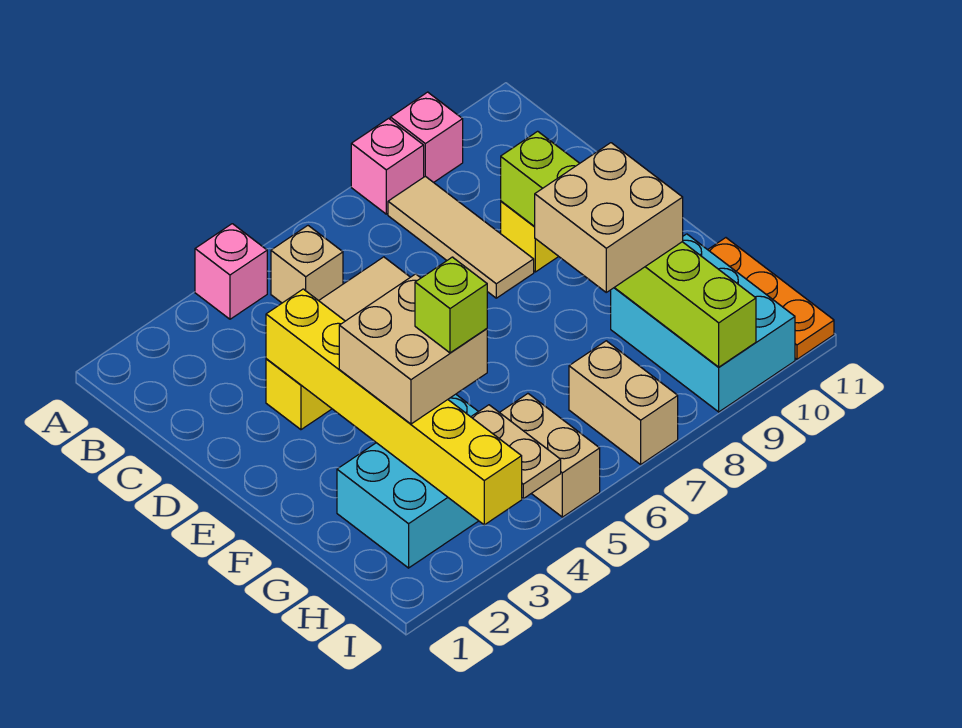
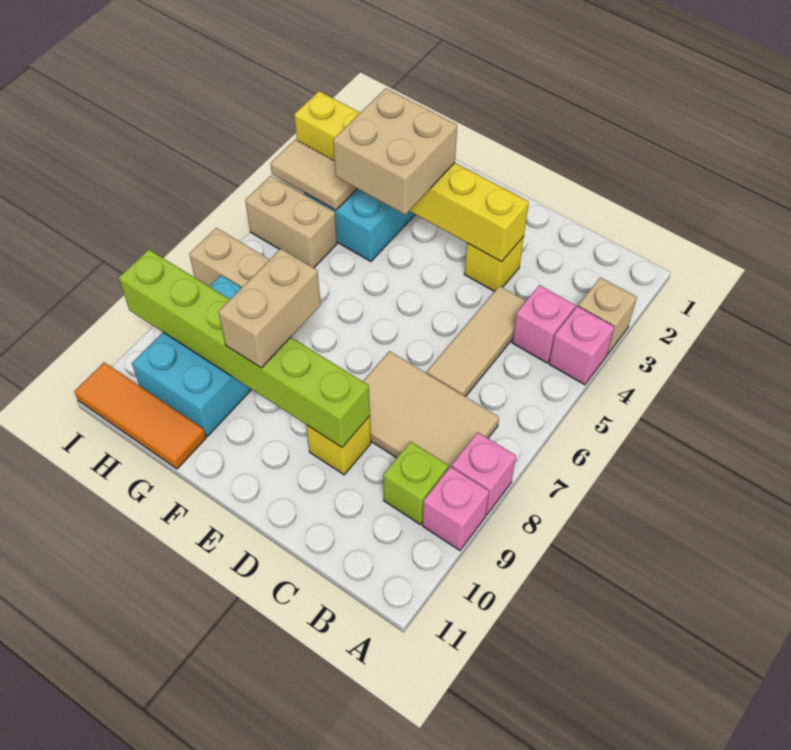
none -> pink 1x1 brick [512,285,575,363]
tan 1x1 brick [271,226,343,303] -> tan 1x1 brick moved to [578,277,637,355]
tan 1x3 tile [388,176,534,298] -> tan 2x3 tile [363,351,499,469]
tan 2x2 brick [535,143,683,292] -> tan 1x2 brick [218,249,321,368]
lime 1x1 brick [415,257,487,353] -> lime 1x1 brick moved to [383,442,448,524]
cyan 2x3 brick [611,234,795,412] -> cyan 2x3 brick turned to [132,275,252,436]
orange 1x3 plate [708,238,834,359] -> orange 1x3 tile [74,363,206,469]
tan 1x2 plate [471,405,561,499] -> tan 1x2 tile [270,139,357,210]

